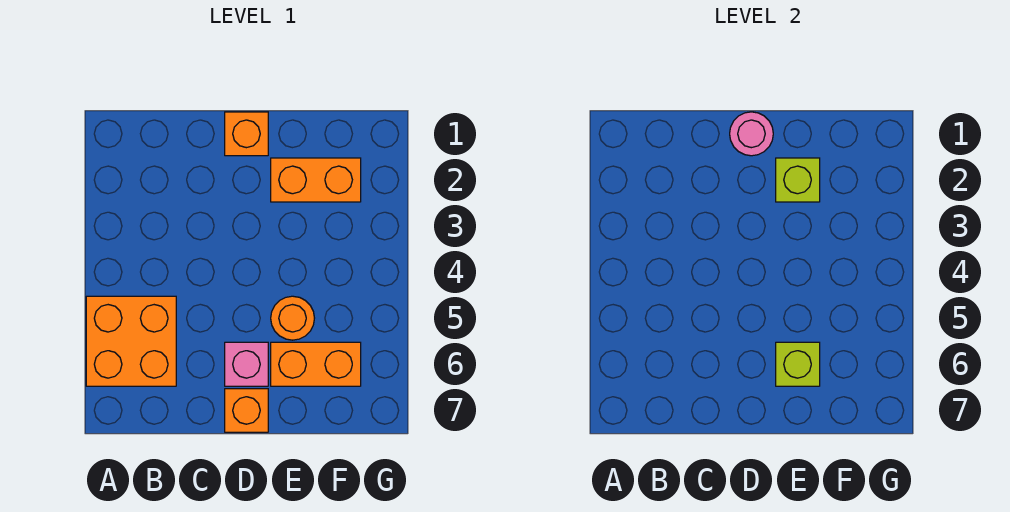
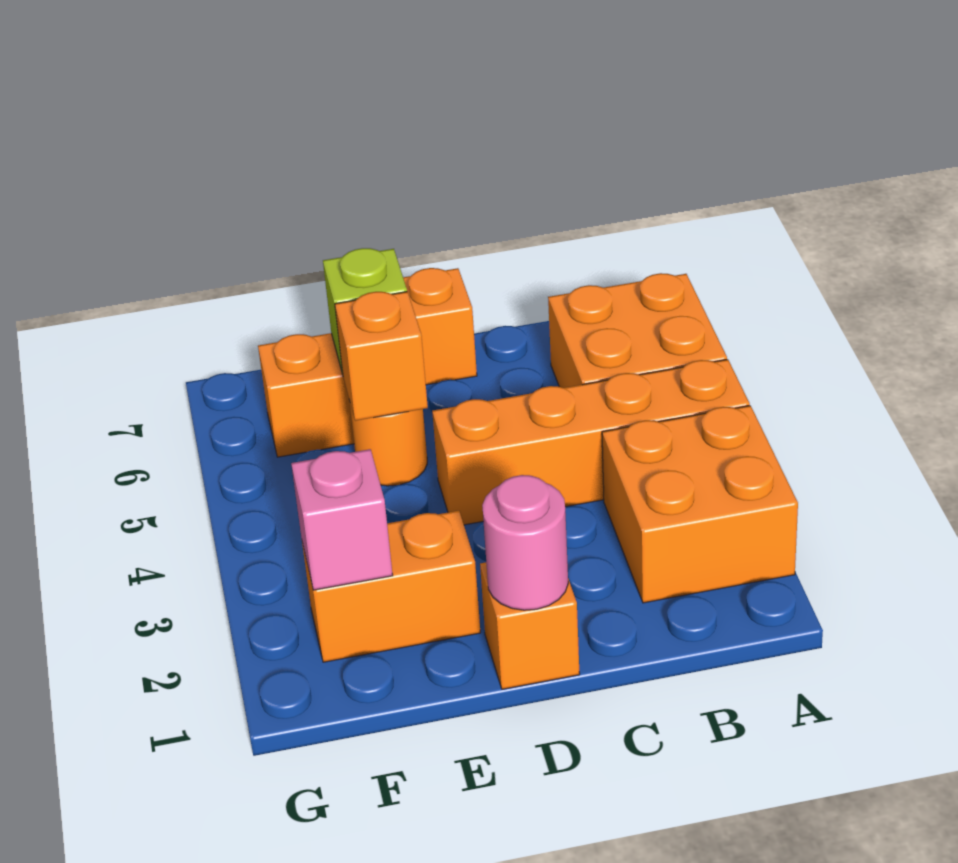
none -> orange 2x2 brick [602,406,798,603]
none -> orange 1x4 brick [432,359,750,525]
pink 1x1 brick [225,342,268,386] -> pink 1x1 brick moved to [291,449,393,590]
lime 1x1 brick [776,158,820,202] -> none
none -> orange 1x1 brick [335,292,428,421]

